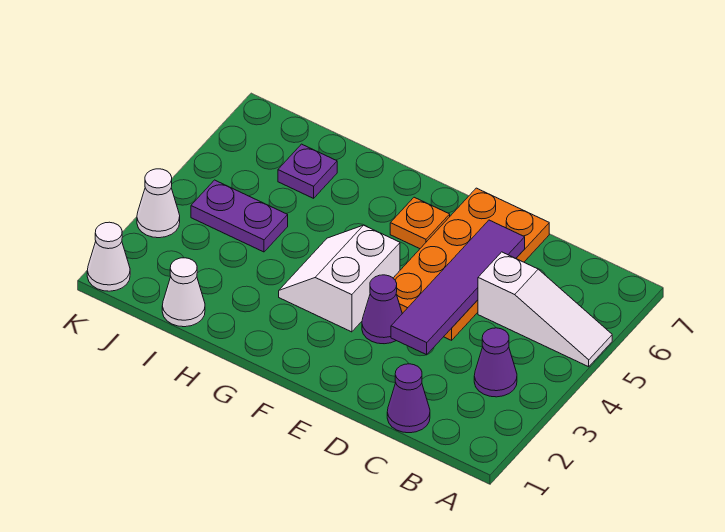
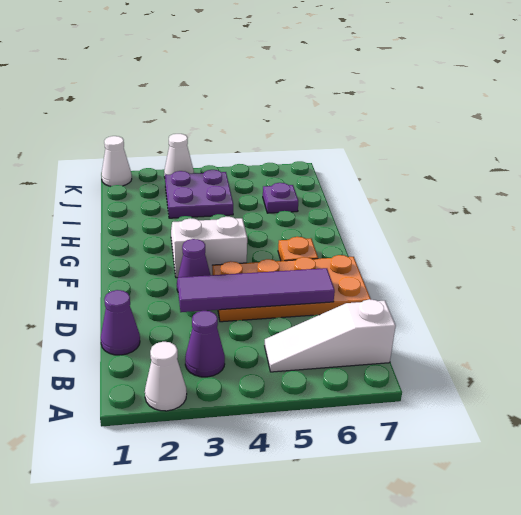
white 1x3 slope [478,252,612,367] -> white 1x3 slope turned to [265,299,396,372]
white 1x1 cone [162,258,205,327] -> white 1x1 cone moved to [145,342,187,411]
purple 1x2 plate [191,180,288,252] -> purple 2x2 plate [165,170,233,218]

